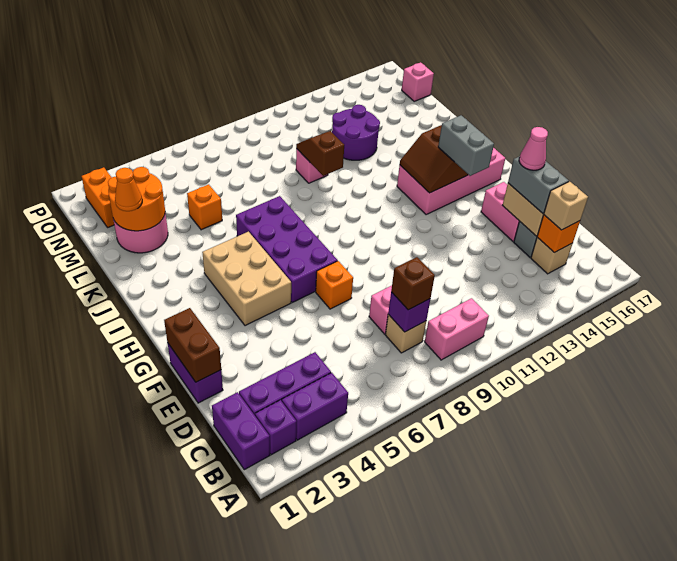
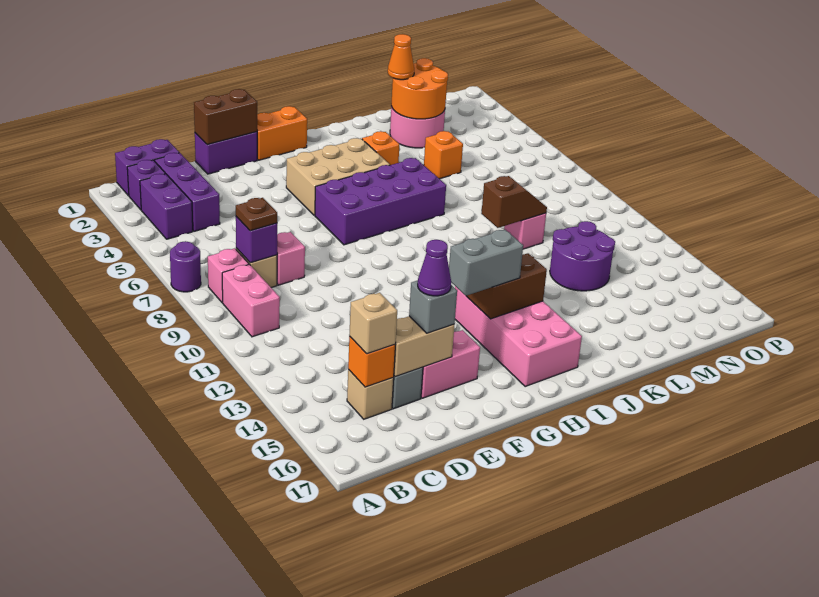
none -> purple 1x1 round brick [170,241,201,292]
brown 1x1 brick [391,257,435,310] -> brown 1x1 plate [236,198,277,231]
grey 1x2 brick [508,156,569,214] -> grey 1x1 brick [409,280,457,333]
pink 1x1 cone [519,127,548,170] -> purple 1x1 cone [418,240,451,296]
orange 1x1 brick [316,261,353,309] -> orange 1x1 brick moved to [362,131,399,165]
orange 1x2 brick [82,167,114,227] -> orange 1x2 brick moved to [257,106,307,160]
pink 1x1 brick [402,62,434,101] -> pink 1x1 brick moved to [208,248,249,303]

